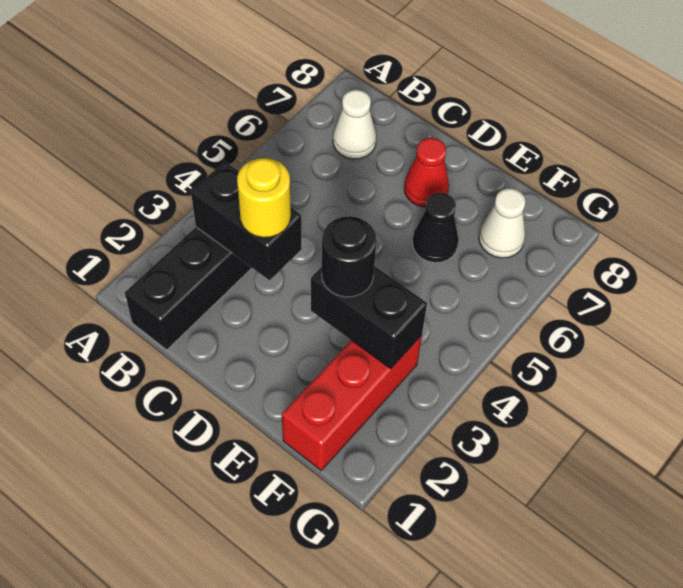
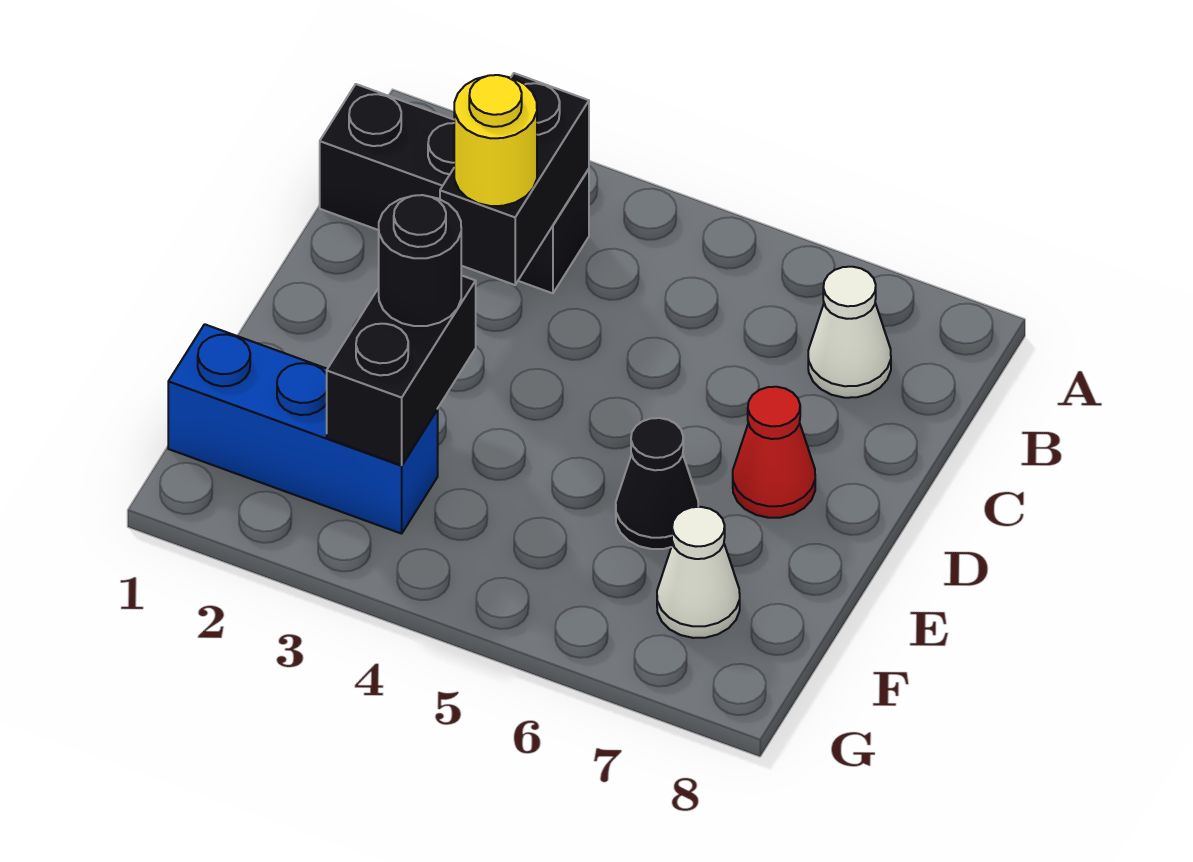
red 1x3 brick [282,336,422,471] -> blue 1x3 brick [168,324,438,534]

